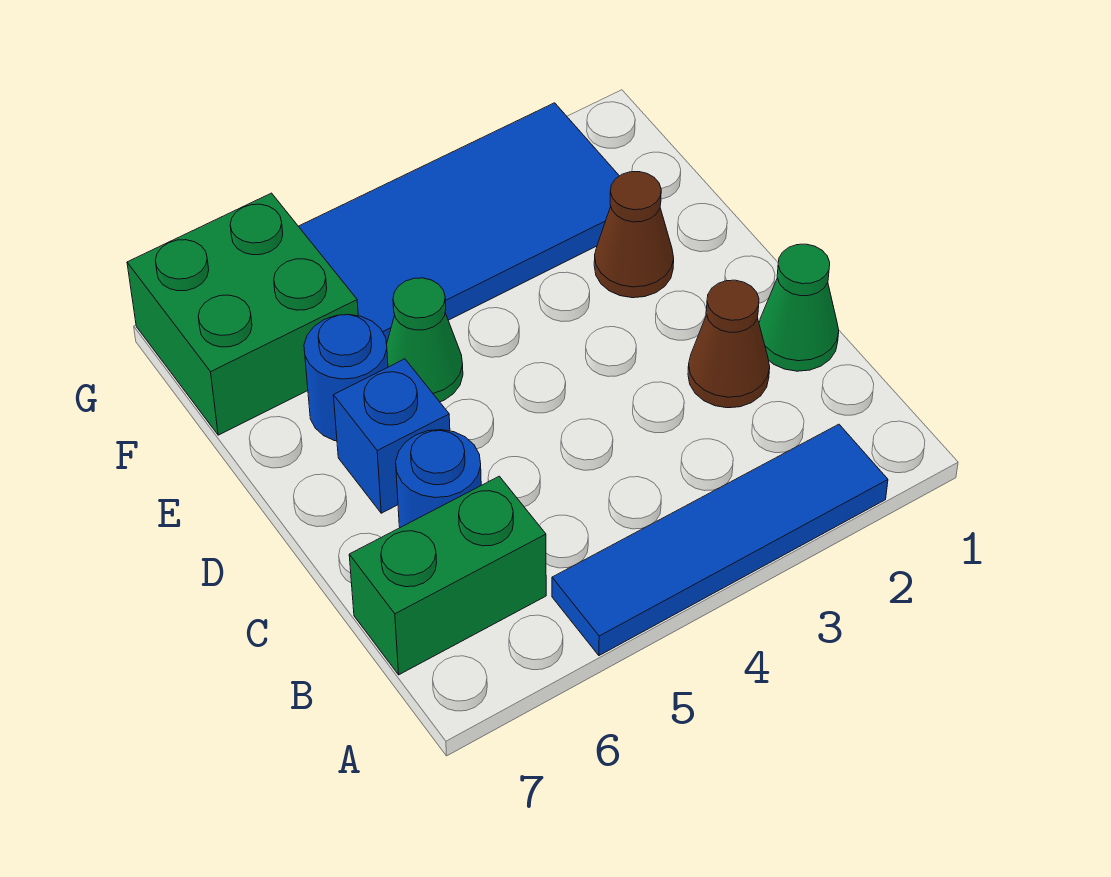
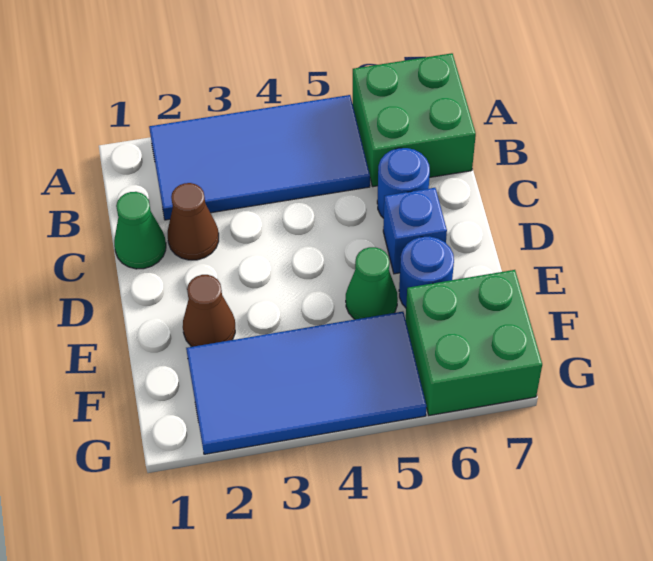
blue 1x4 tile [552,424,888,656] -> blue 2x4 tile [149,95,370,220]
green 1x2 brick [349,476,546,675] -> green 2x2 brick [353,53,476,187]

